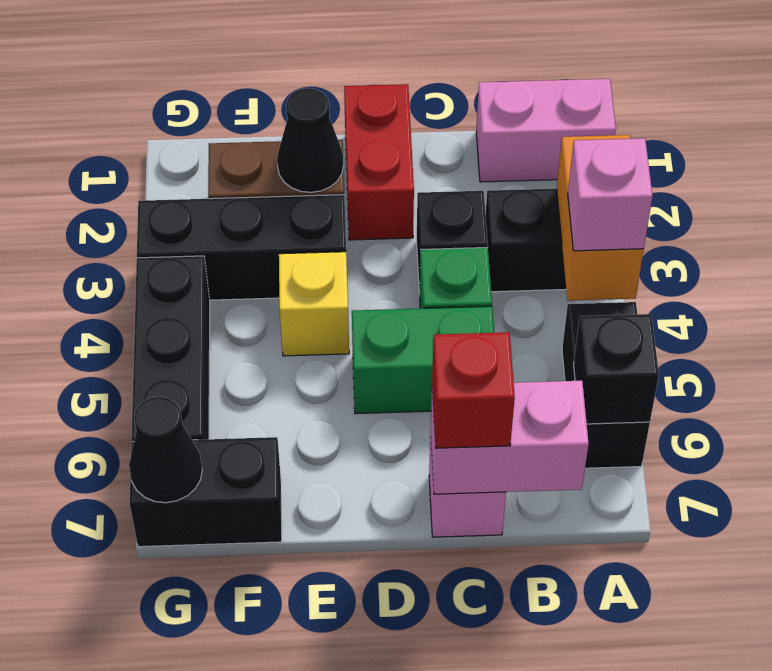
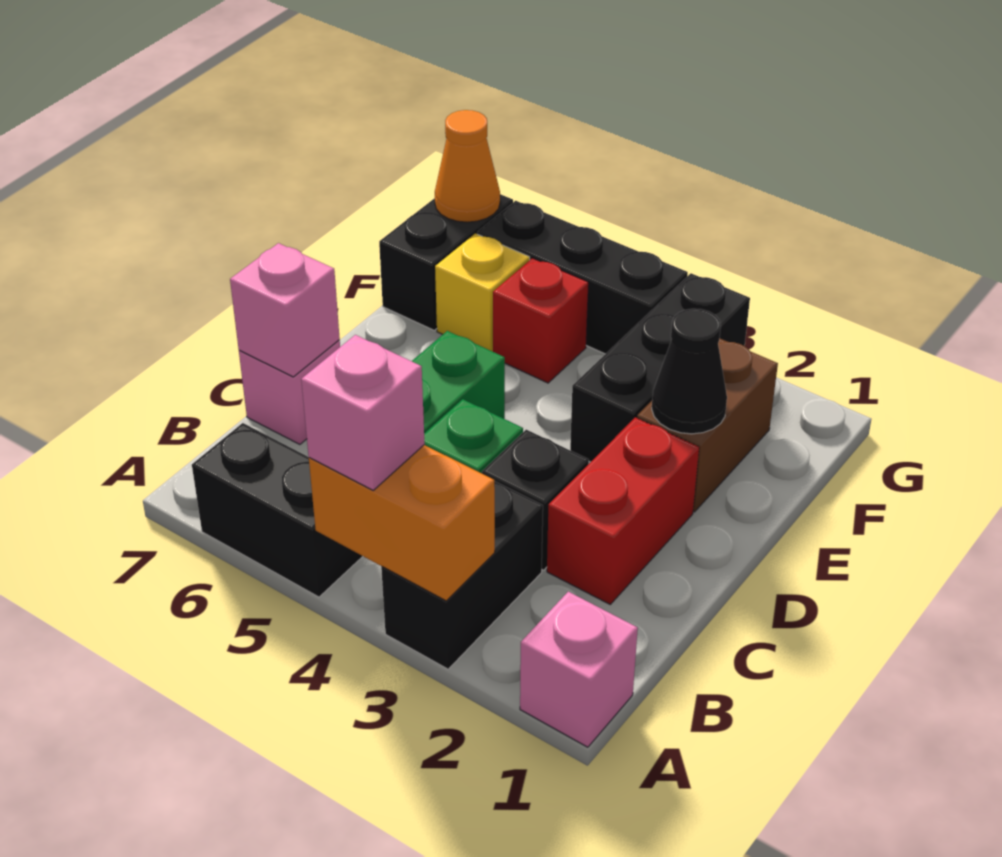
pink 1x2 brick [476,79,616,182] -> pink 1x1 brick [520,592,638,747]
black 1x1 brick [574,314,659,424] -> none
pink 1x2 brick [431,381,589,494] -> pink 1x1 brick [230,243,340,377]
red 1x1 brick [432,332,515,448] -> red 1x1 brick moved to [493,258,589,383]
red 1x2 brick [344,84,414,240] -> red 1x2 brick turned to [547,417,699,604]
yellow 1x1 brick [279,252,349,356] -> yellow 1x1 brick moved to [435,234,530,352]
black 1x1 cone [129,397,202,503] -> orange 1x1 cone [435,110,500,222]

